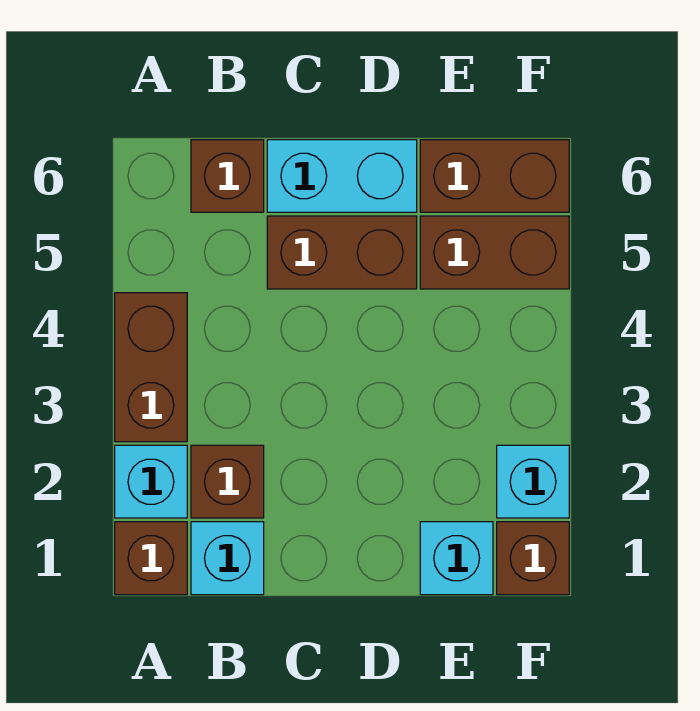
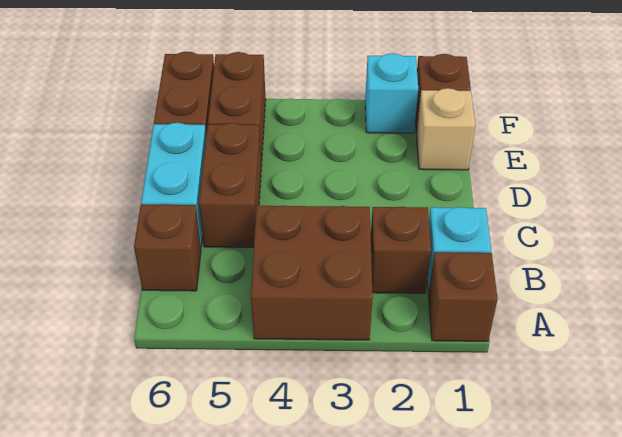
cyan 1x1 brick [115,445,187,518] -> none
brown 1x2 brick [115,293,187,442] -> brown 2x2 brick [251,205,373,340]
cyan 1x1 brick [420,522,493,595] -> tan 1x1 brick [416,88,475,170]

